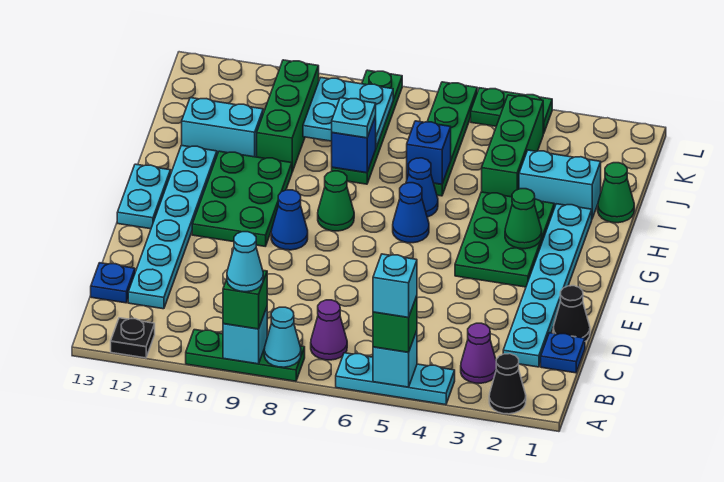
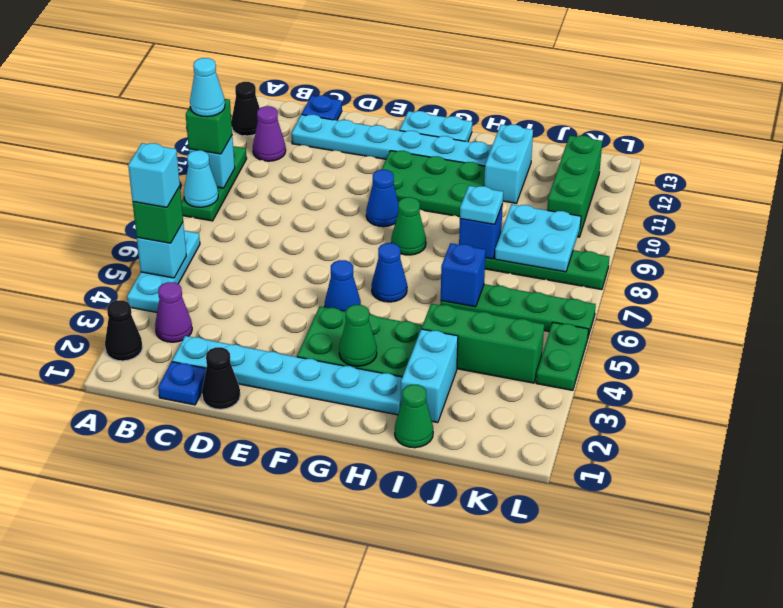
black 1x1 plate [111,318,155,358] -> black 1x1 cone [231,82,260,136]
purple 1x1 cone [311,300,347,360] -> purple 1x1 cone moved to [253,106,286,161]
blue 1x1 cone [406,158,438,217] -> blue 1x1 cone moved to [325,260,361,311]
green 1x3 brick [257,60,319,172] -> green 1x3 brick turned to [547,136,602,237]

